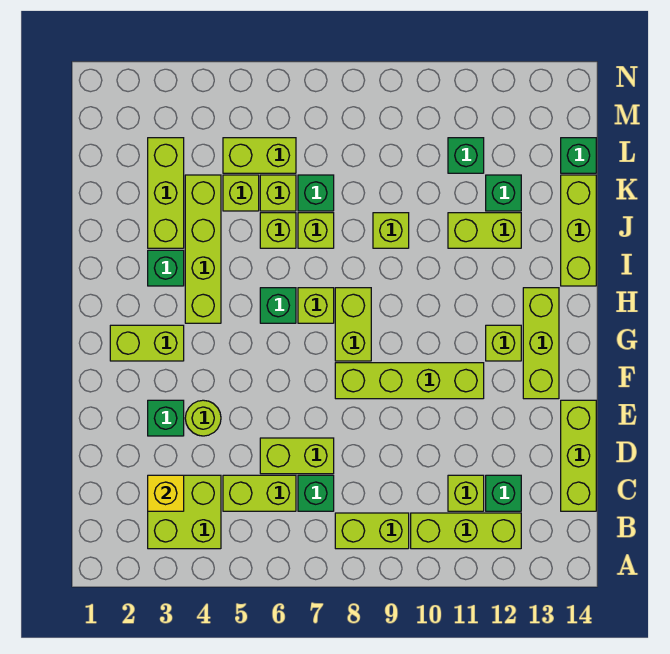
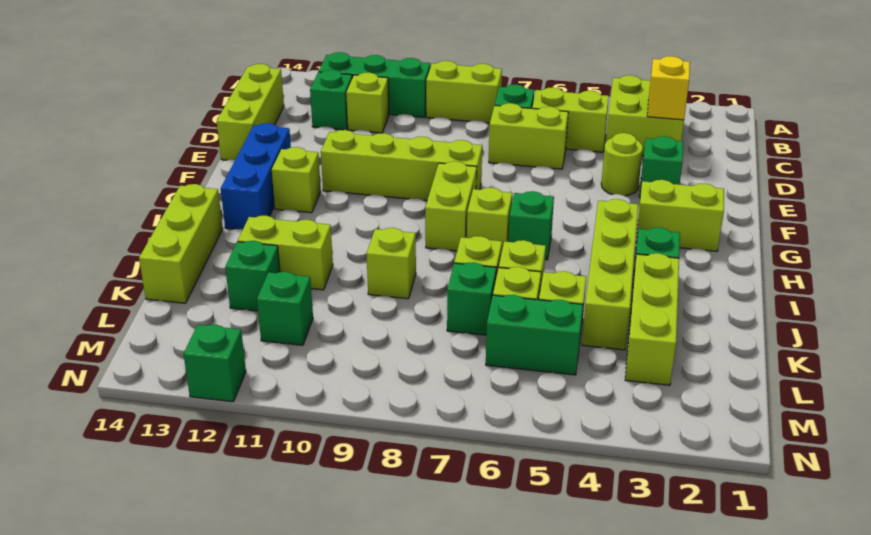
lime 1x3 brick [411,513,521,549] -> green 1x3 brick [319,52,430,117]
lime 1x3 brick [523,288,559,399] -> blue 1x3 brick [221,123,291,229]
lime 1x2 brick [223,138,296,173] -> green 1x2 brick [486,295,583,375]
green 1x1 brick [561,138,596,173] -> green 1x1 brick moved to [183,325,246,402]

